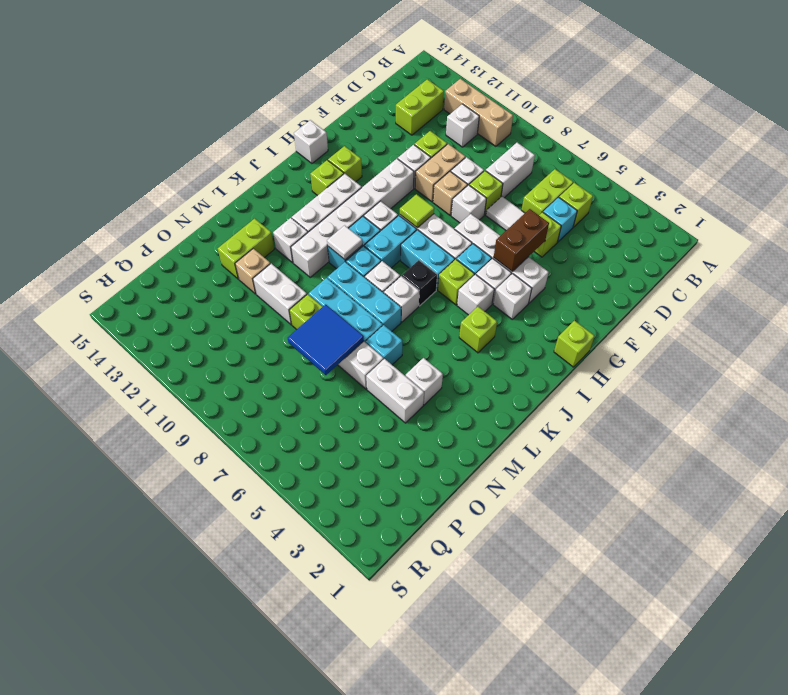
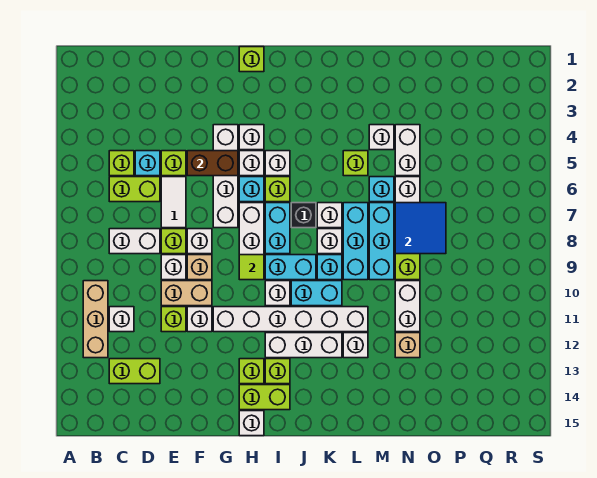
lime 1x1 brick [459,307,497,353] -> lime 1x1 brick moved to [343,151,368,176]
white 1x1 tile [327,225,362,260] -> none
lime 1x2 brick [218,219,274,279] -> lime 1x2 brick moved to [239,385,290,410]

